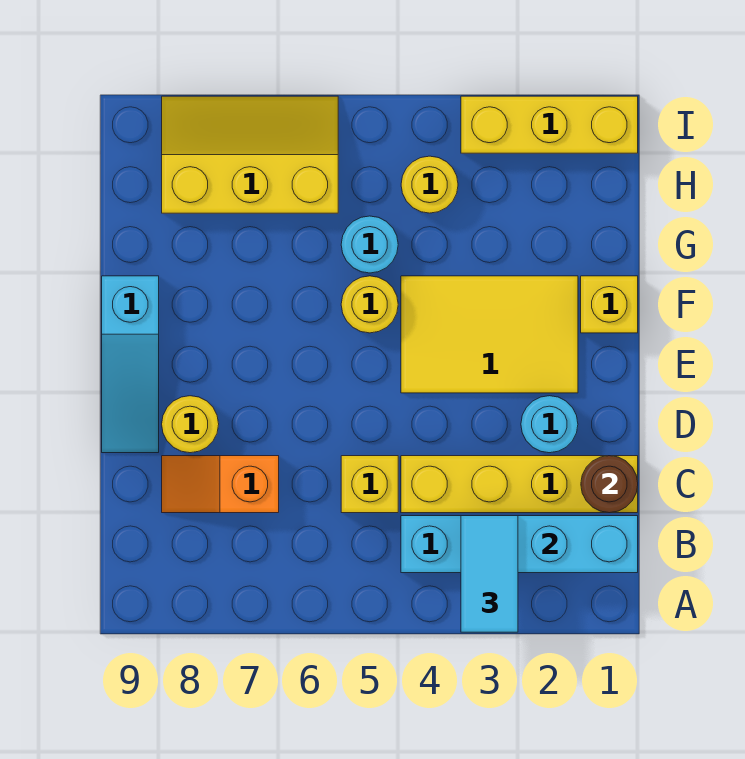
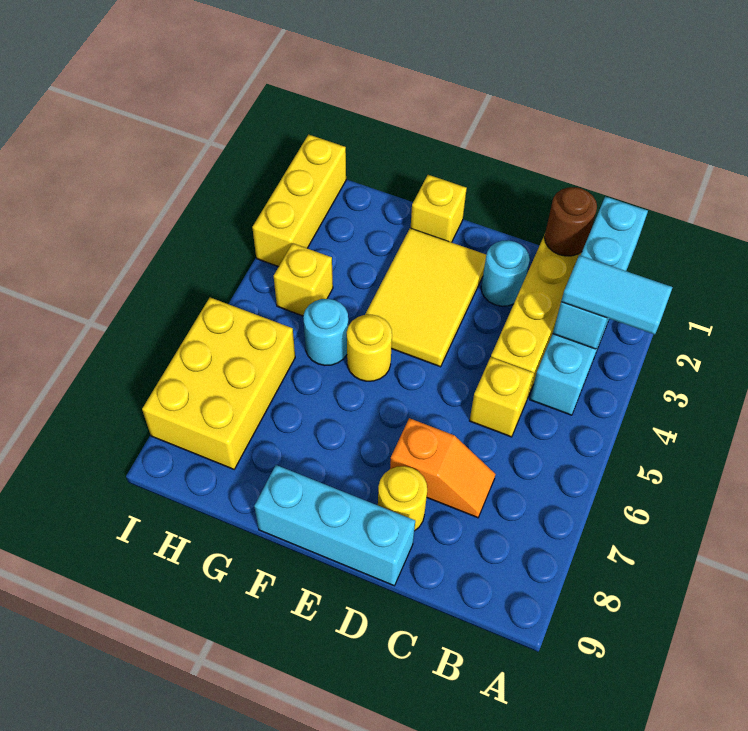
orange 1x2 slope [162,456,279,513] -> orange 1x2 slope turned to [390,418,495,518]
cyan 1x3 slope [102,276,159,453] -> cyan 1x3 brick [254,465,415,586]
yellow 1x1 round brick [401,156,458,213] -> yellow 1x1 brick [274,243,333,316]
yellow 2x3 slope [162,96,338,213] -> yellow 2x3 brick [142,298,295,469]

